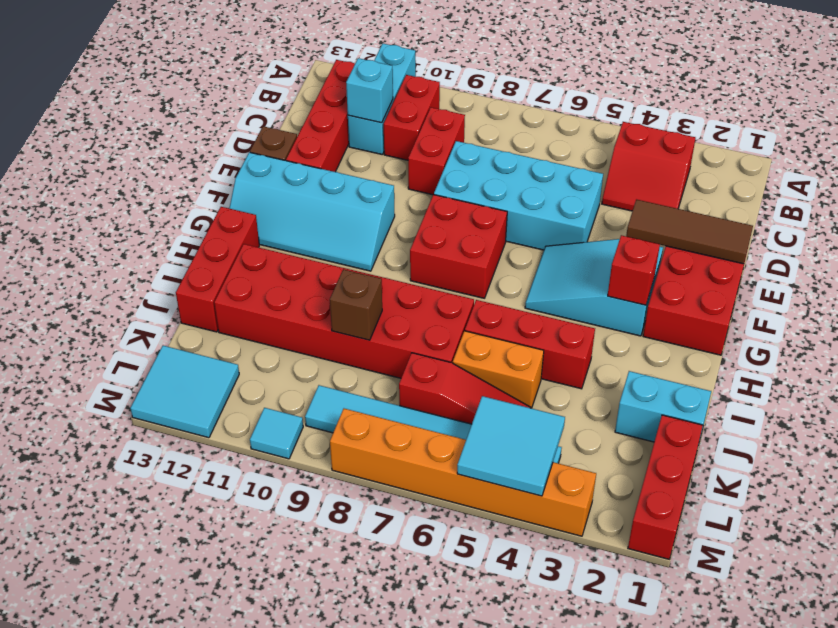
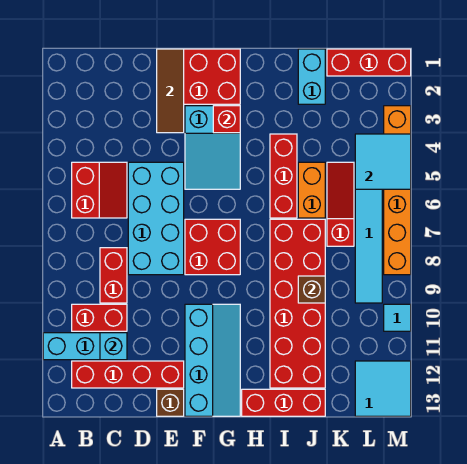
red 2x2 slope [602,122,695,211] -> red 2x2 slope moved to [72,162,127,218]
red 1x2 brick [408,107,465,195] -> red 1x2 brick turned to [100,248,127,303]

